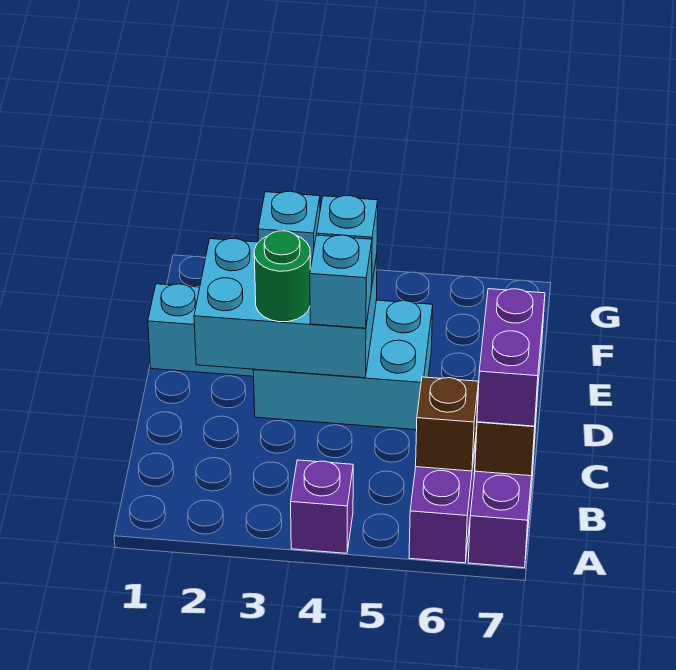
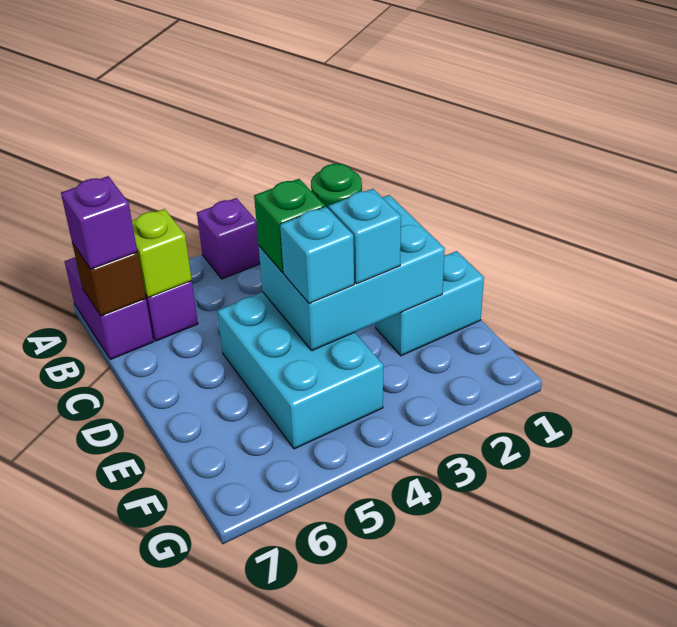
brown 1x1 brick [416,377,478,471] -> lime 1x1 brick [132,209,192,298]
purple 1x2 brick [477,289,545,426] -> purple 1x1 brick [61,176,137,269]
cyan 2x3 brick [253,300,433,430] -> cyan 2x3 brick turned to [217,292,383,449]
cyan 1x1 brick [310,235,372,328] -> green 1x1 brick [254,179,325,273]

